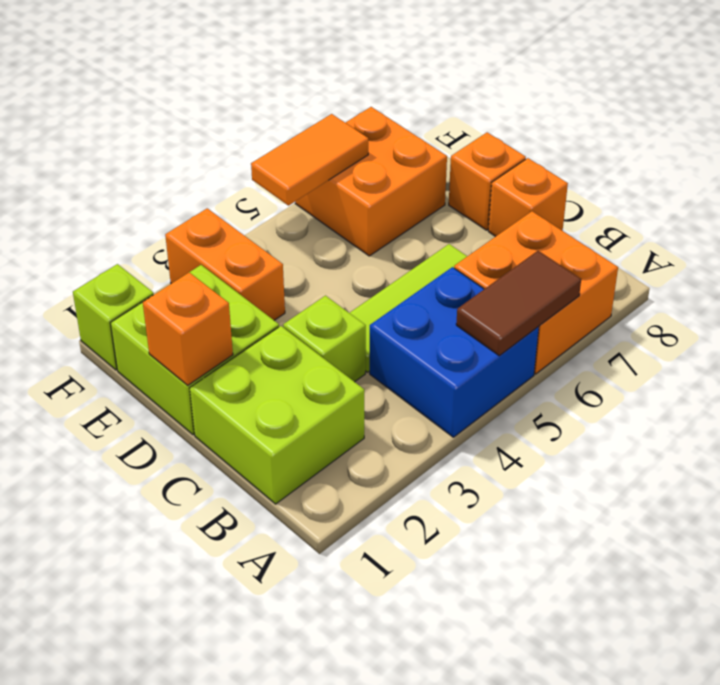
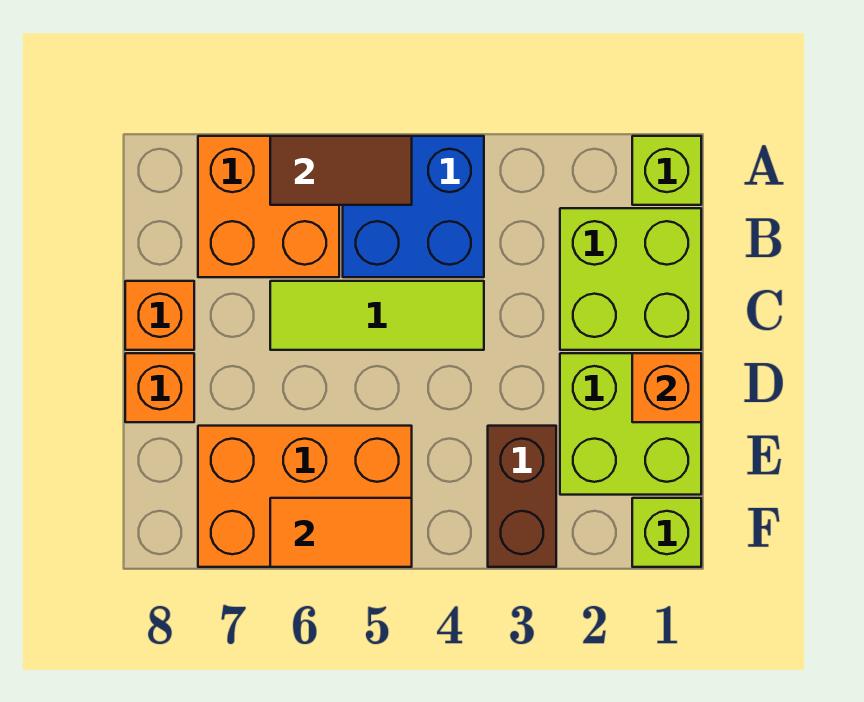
lime 1x1 brick [283,296,366,382] -> lime 1x1 brick moved to [632,136,701,205]
orange 1x2 brick [165,208,285,320] -> brown 1x2 brick [488,426,556,567]
orange 2x2 brick [295,107,447,256] -> orange 2x3 brick [198,426,412,567]

